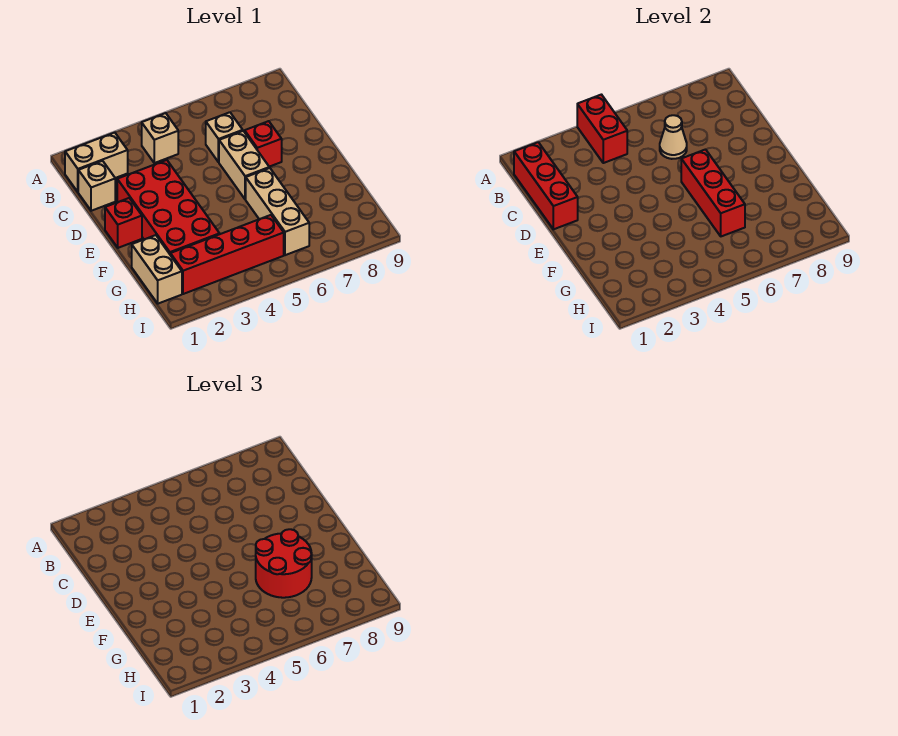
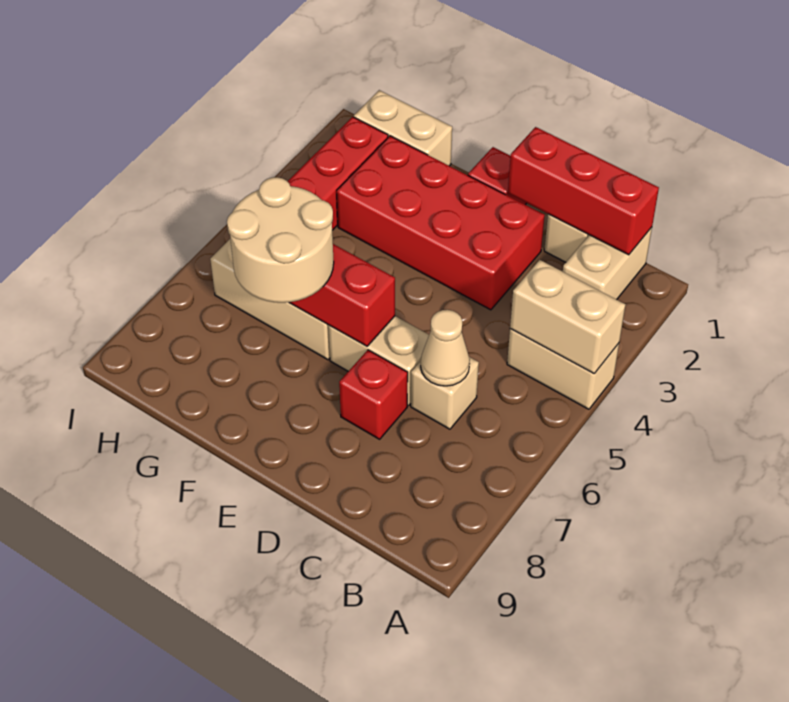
red 1x2 brick [577,95,627,163] -> tan 1x2 brick [510,260,626,374]
tan 1x1 brick [142,113,178,163] -> tan 1x2 brick [507,329,619,409]
red 2x2 round brick [256,529,312,598] -> tan 2x2 round brick [227,177,334,303]

